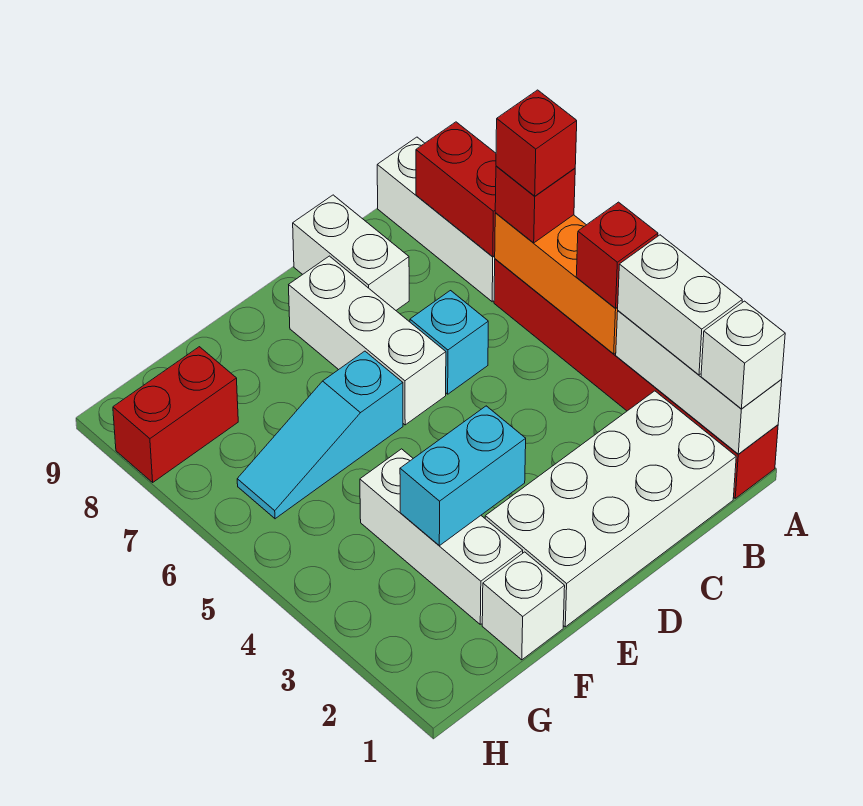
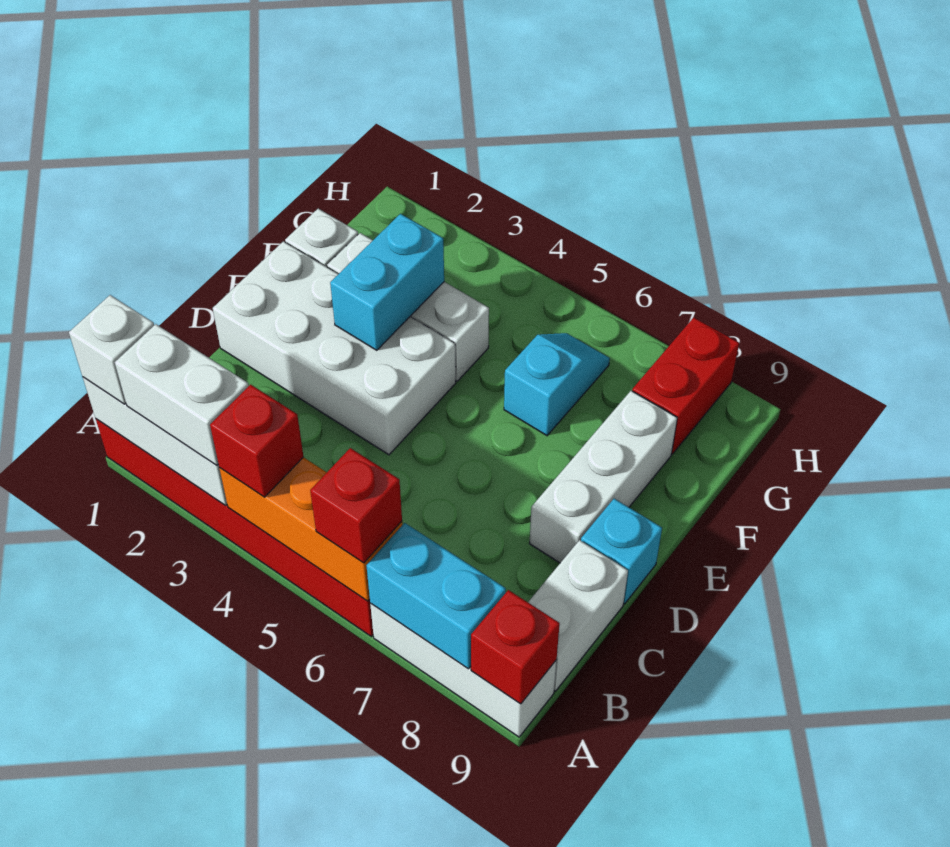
red 1x1 brick [496,90,577,196] -> red 1x1 brick moved to [471,590,560,704]
red 1x2 brick [416,122,496,257] -> cyan 1x2 brick [366,523,506,669]
white 2x4 brick [485,391,736,627] -> white 2x4 brick turned to [213,241,456,455]
cyan 1x1 brick [410,291,488,394] -> cyan 1x1 brick moved to [581,499,662,604]
white 1x2 brick [293,195,409,310] -> white 1x2 brick turned to [528,540,628,691]
white 1x3 brick [289,256,446,425] -> white 1x3 brick turned to [530,391,677,563]
cyan 1x3 slope [237,351,403,519] -> cyan 1x2 slope [504,333,610,436]

